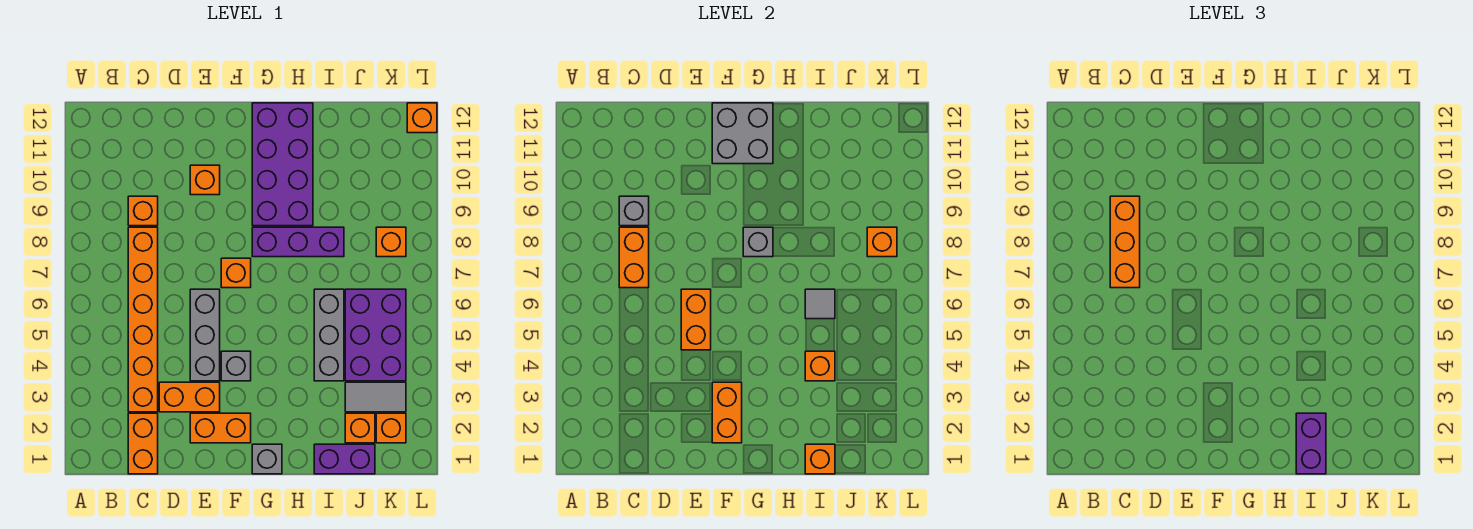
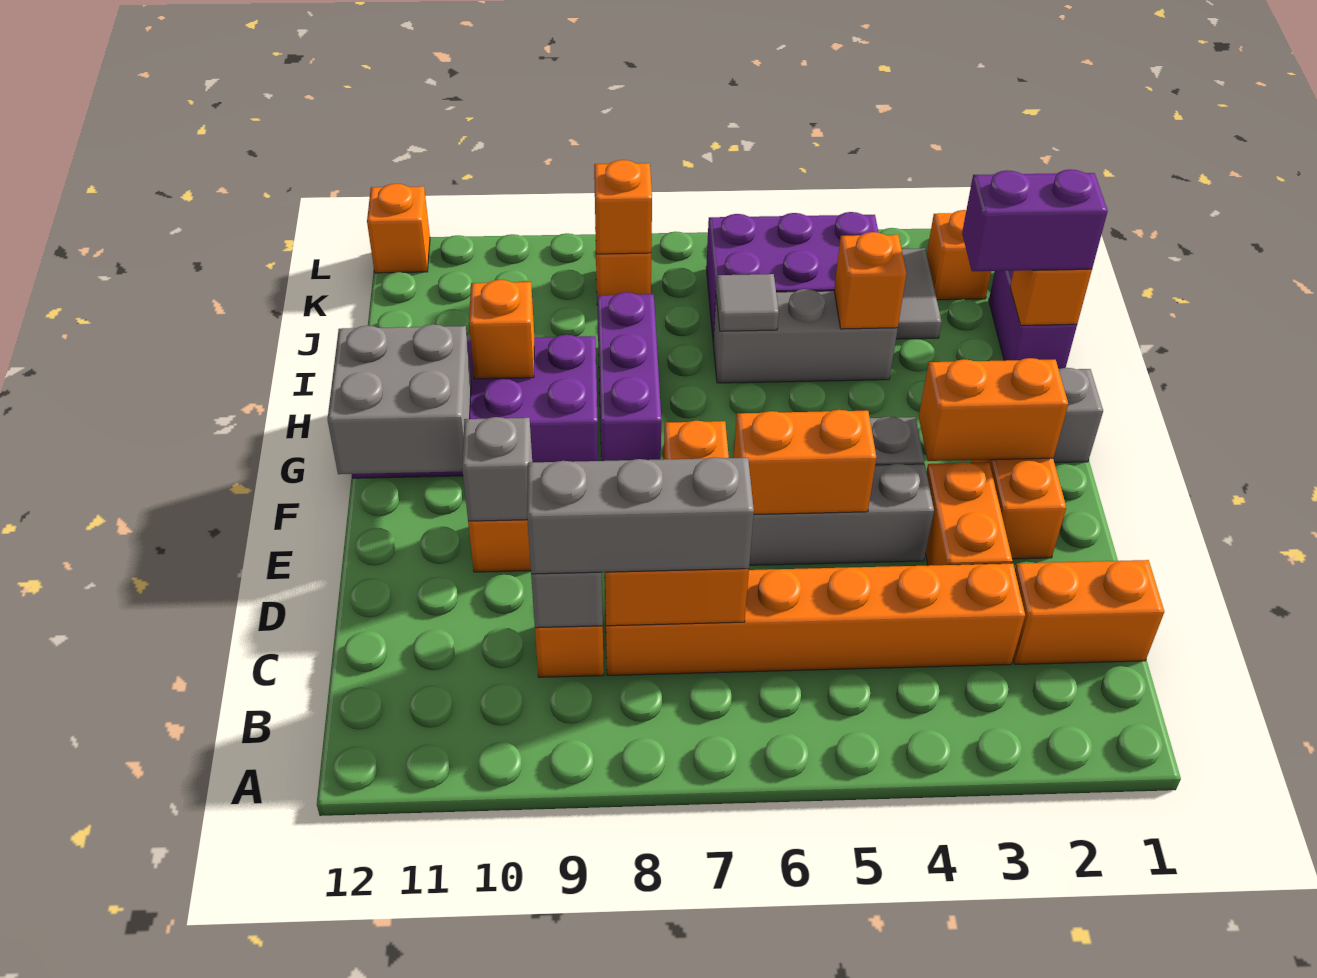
orange 1x3 brick [1110,196,1140,288] -> grey 1x3 brick [527,457,754,574]
grey 1x1 brick [743,227,773,257] -> grey 1x1 brick moved to [462,417,532,522]
orange 1x1 brick [345,413,375,443] -> orange 1x1 brick moved to [469,280,534,379]

